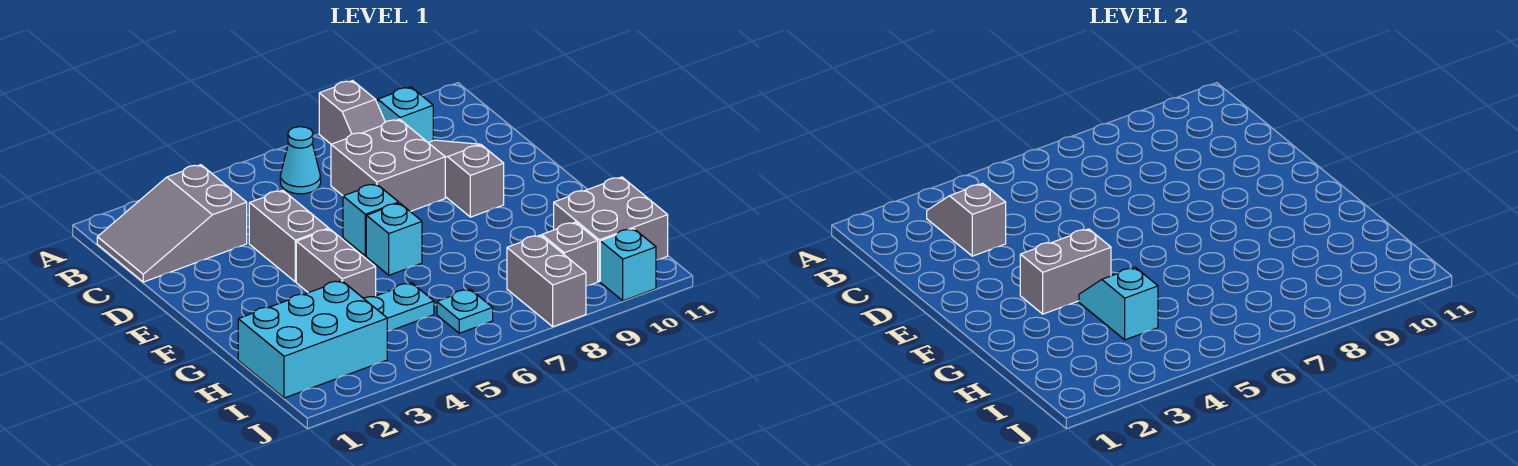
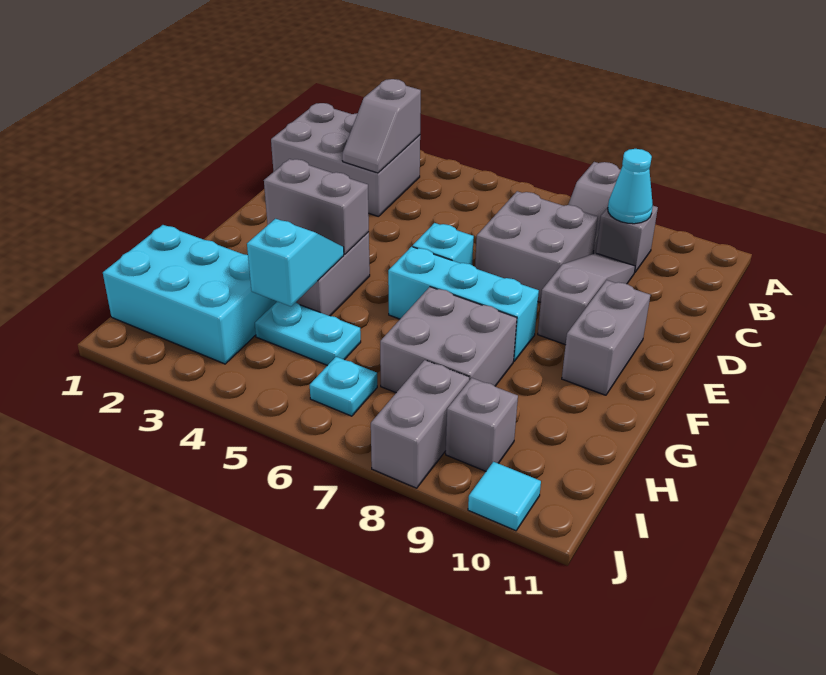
grey 2x3 slope [97,165,247,282] -> grey 2x3 brick [271,103,420,217]
grey 1x2 slope [927,183,1006,256] -> grey 1x2 slope turned to [342,79,421,173]
cyan 1x1 cone [280,127,321,194] -> cyan 1x1 cone moved to [608,149,653,224]
cyan 1x1 brick [378,87,433,142] -> grey 1x1 brick [596,206,658,273]
grey 1x2 brick [249,190,329,282] -> grey 1x2 brick moved to [562,280,650,395]
cyan 1x1 brick [366,203,422,275] -> cyan 1x3 brick [388,247,539,361]
grey 2x2 brick [554,177,668,281] -> grey 2x2 brick moved to [380,287,517,393]
cyan 1x1 brick [600,229,656,301] -> cyan 1x1 tile [468,462,541,531]

